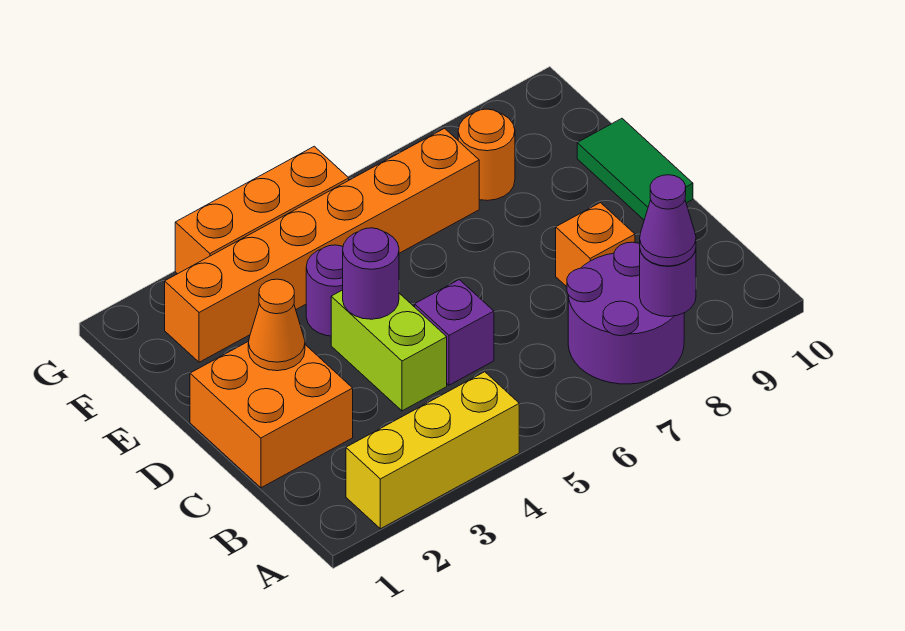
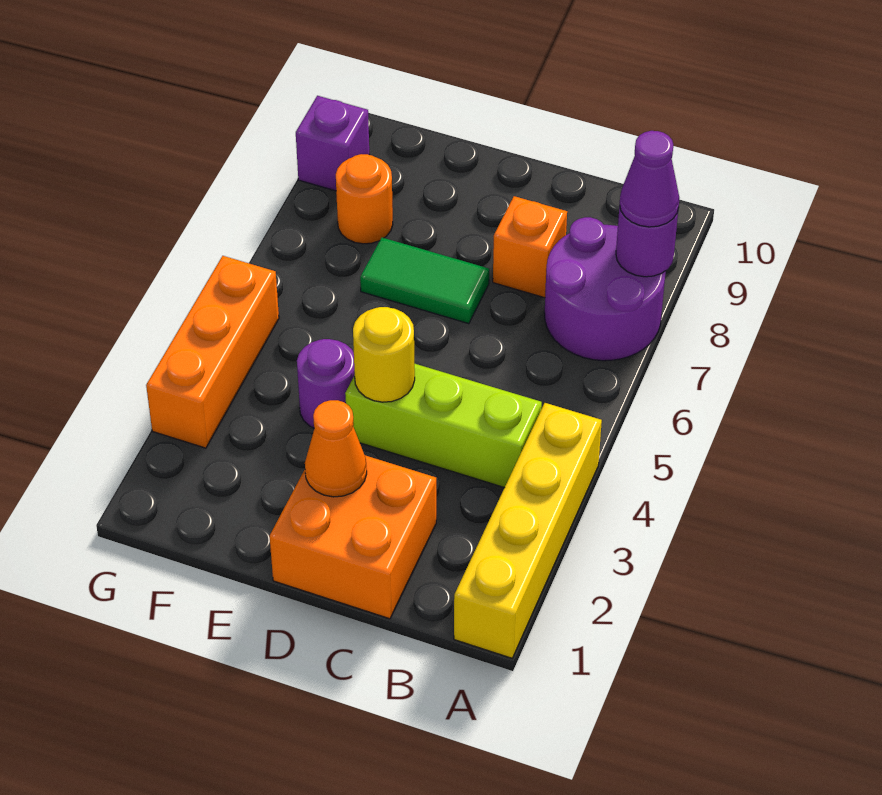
yellow 1x3 brick [346,372,519,529] -> yellow 1x4 brick [454,403,602,658]
lime 1x2 brick [331,290,447,411] -> lime 1x3 brick [345,364,542,488]
purple 1x1 brick [415,280,494,385] -> purple 1x1 brick moved to [296,96,369,191]
purple 1x1 round brick [343,228,399,319] -> yellow 1x1 round brick [353,307,415,402]
green 1x2 tile [577,118,693,220] -> green 1x2 tile moved to [360,238,489,324]
orange 1x6 brick [165,128,479,362] -> none

